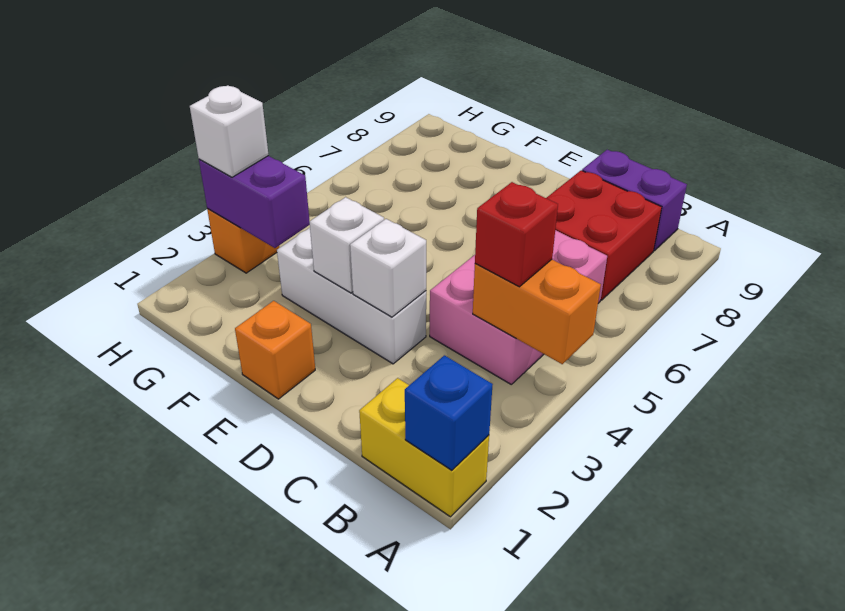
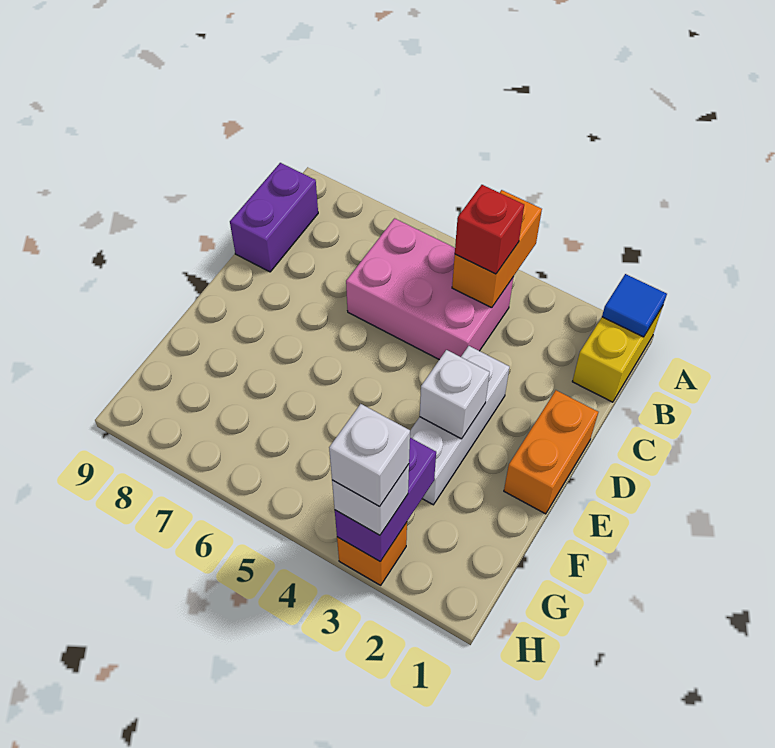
blue 1x1 brick [405,355,493,470] -> blue 1x1 tile [602,274,667,337]
red 2x2 brick [547,170,662,300] -> none
white 1x1 brick [350,219,426,317] -> white 1x1 brick moved to [329,404,410,507]
orange 1x1 brick [235,301,315,399] -> orange 1x2 brick [504,390,598,514]

